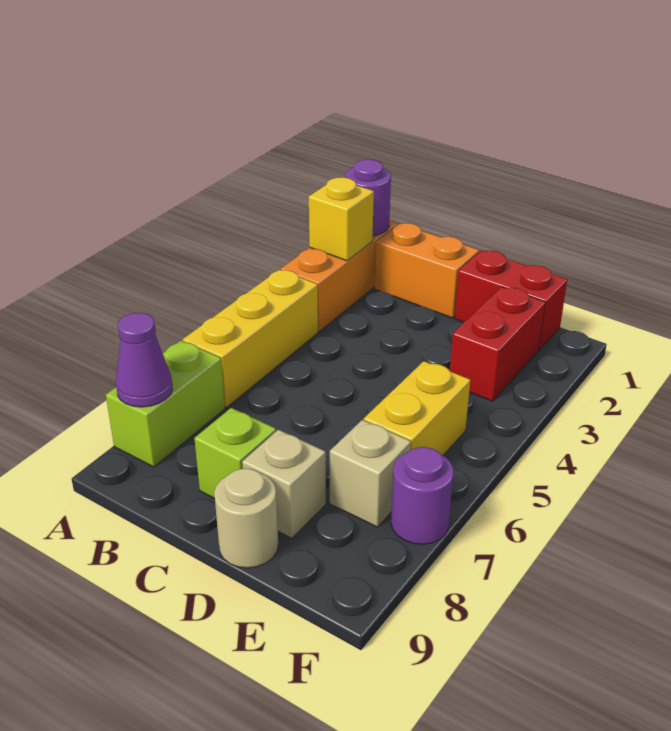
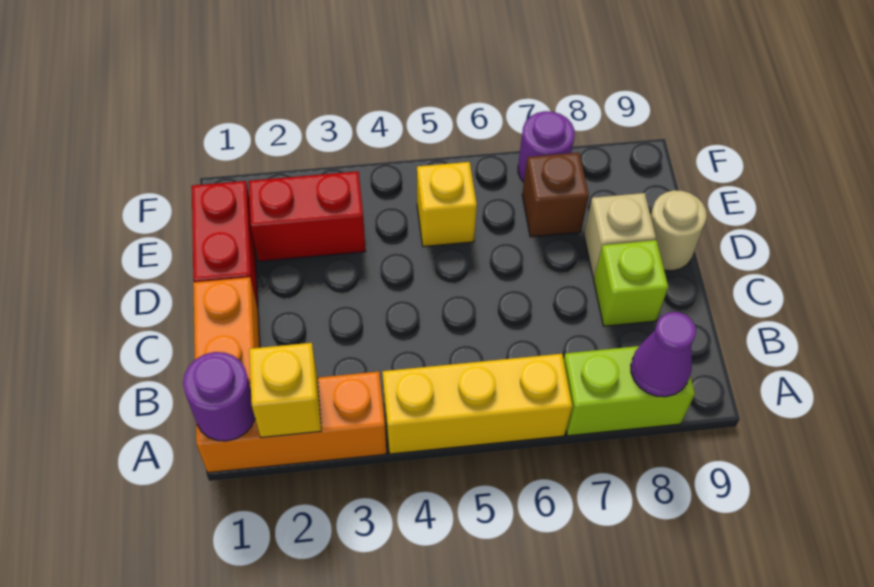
yellow 1x2 brick [364,361,470,455] -> yellow 1x1 brick [417,162,477,247]
tan 1x1 brick [330,420,411,527] -> brown 1x1 brick [522,153,589,237]

